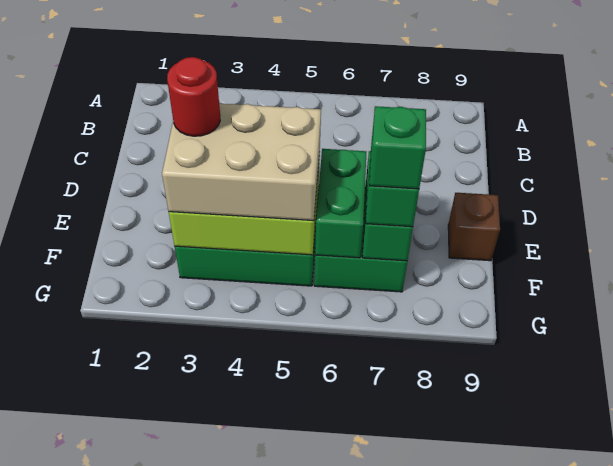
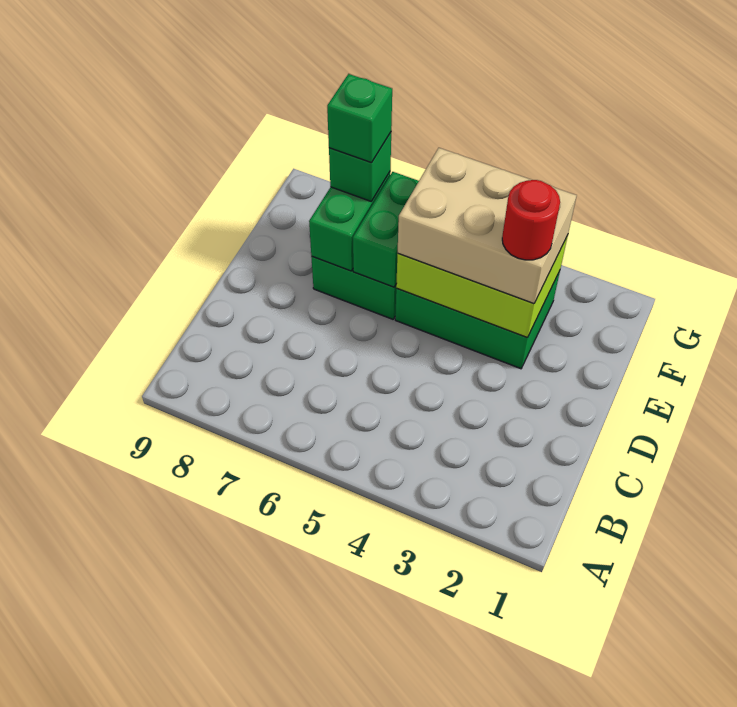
brown 1x1 brick [448,193,500,261] -> none

